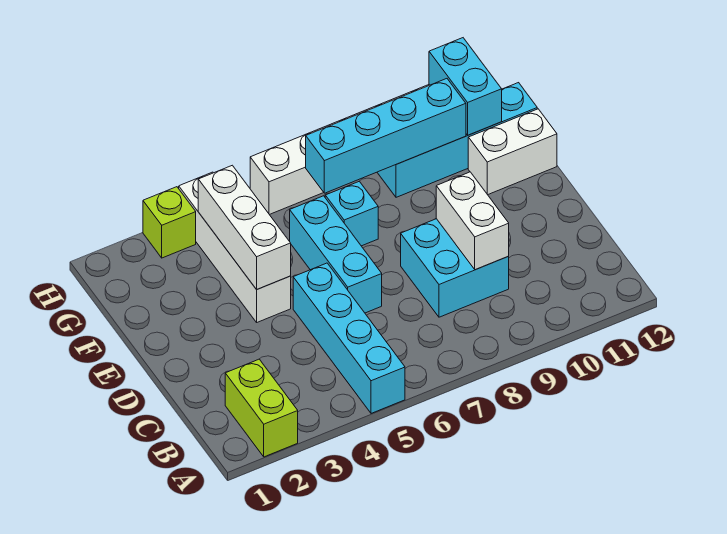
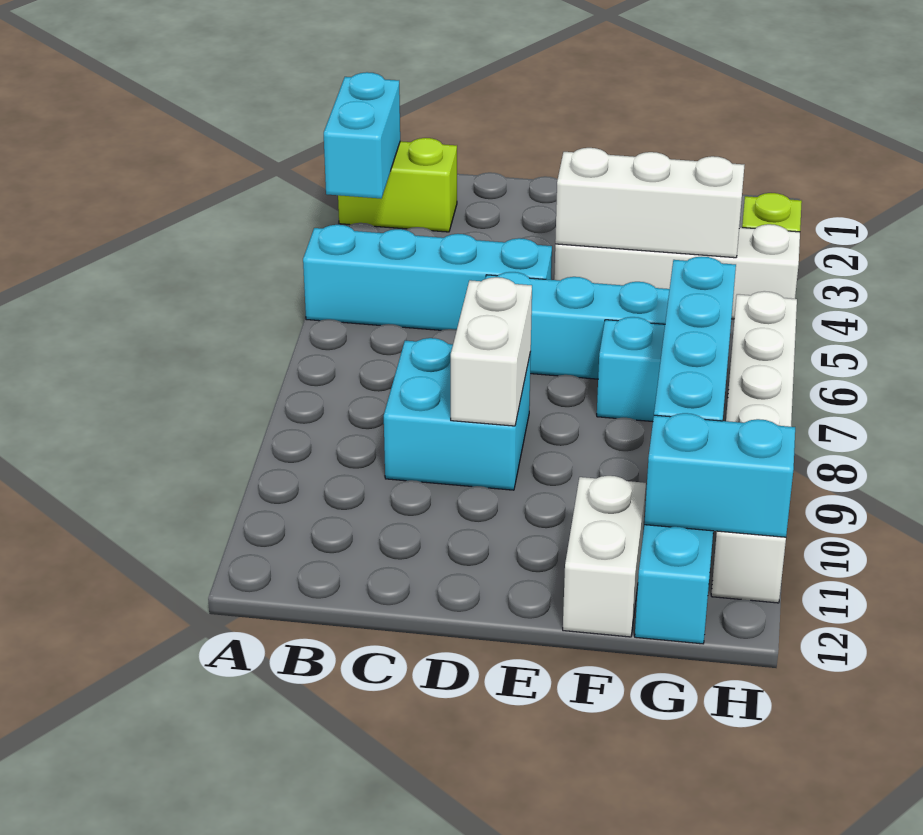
none -> cyan 1x2 brick [324,72,400,198]
white 1x2 brick [436,172,509,270] -> white 1x2 brick turned to [451,277,532,426]

